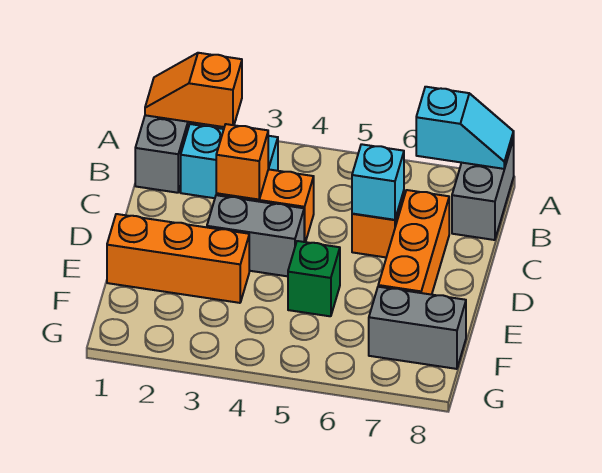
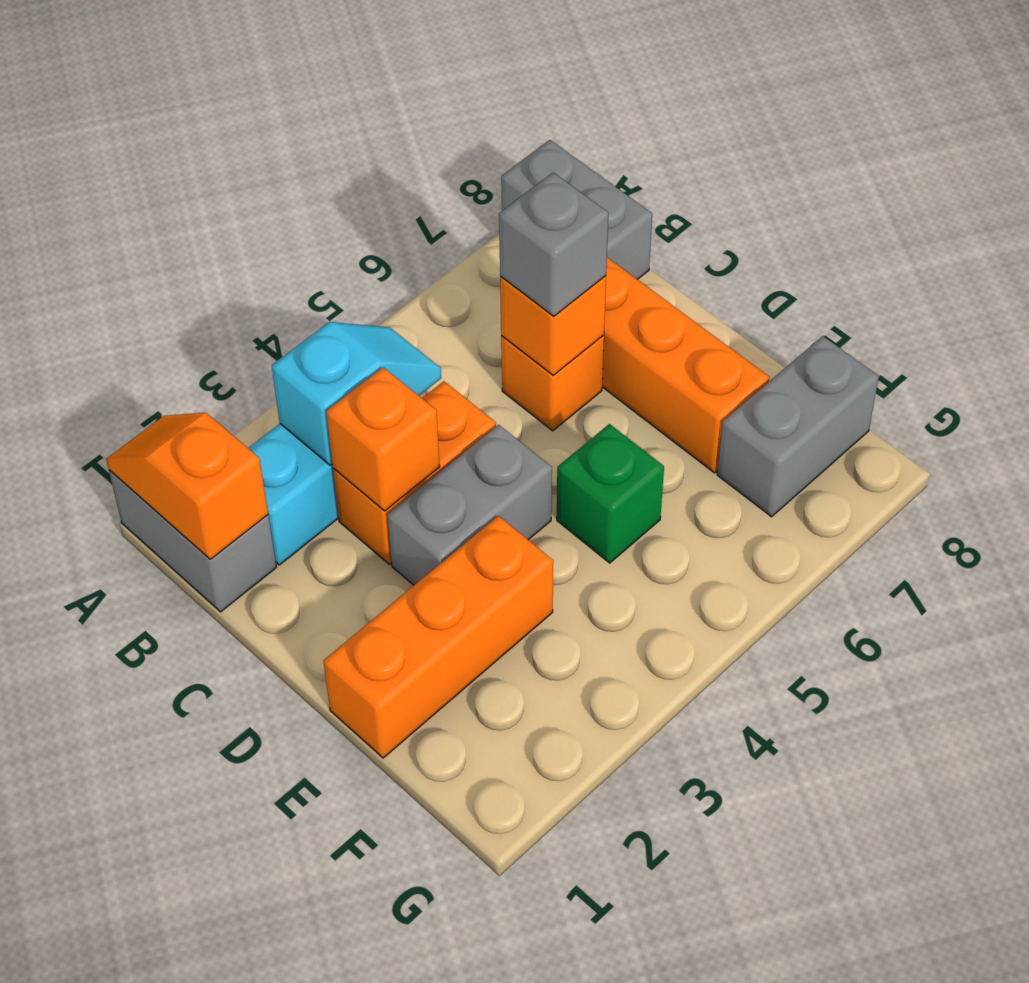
orange 1x2 slope [145,53,242,127] -> orange 1x2 slope turned to [106,413,268,559]
cyan 1x2 slope [416,87,514,169] -> cyan 1x2 slope moved to [272,322,441,465]
cyan 1x1 brick [352,144,404,220] -> orange 1x1 brick [500,276,606,375]
none -> grey 1x1 brick [499,173,608,316]

